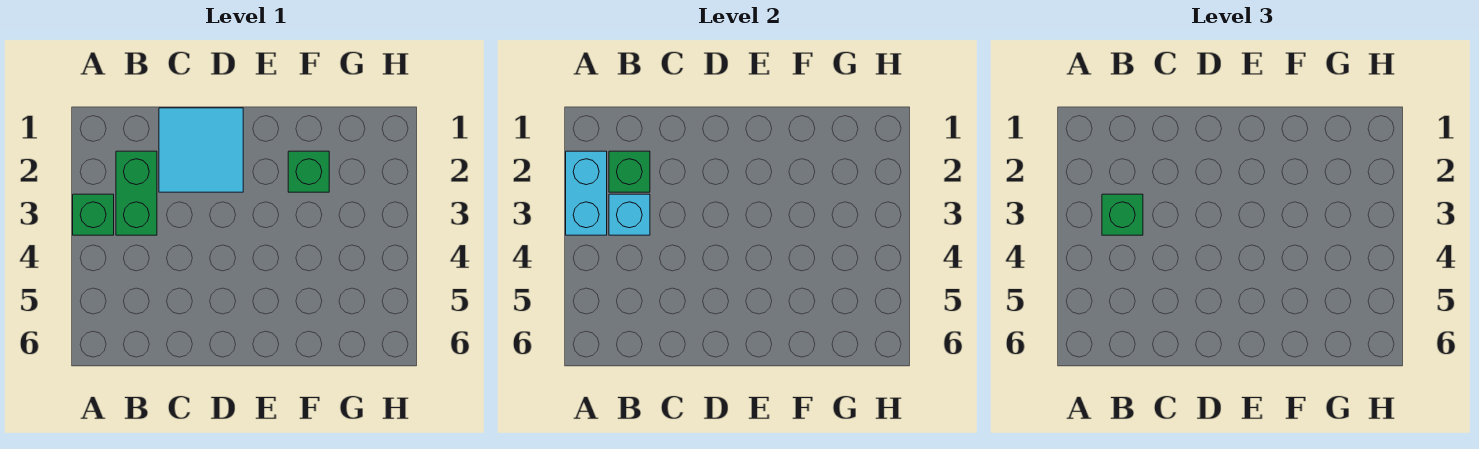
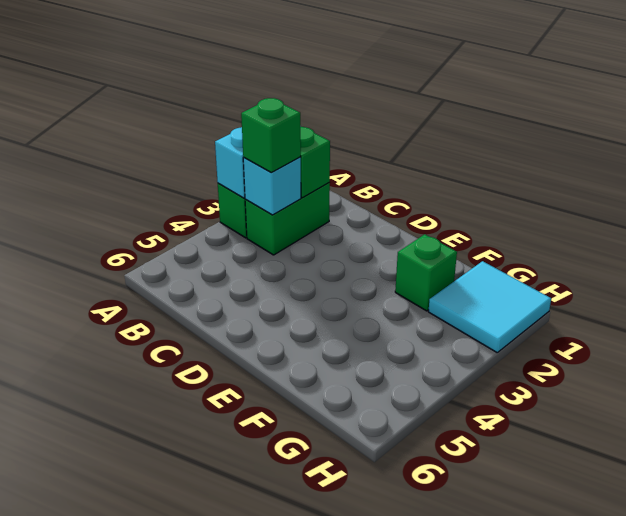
cyan 2x2 tile [159,108,243,192] -> cyan 2x2 tile moved to [428,261,551,352]

